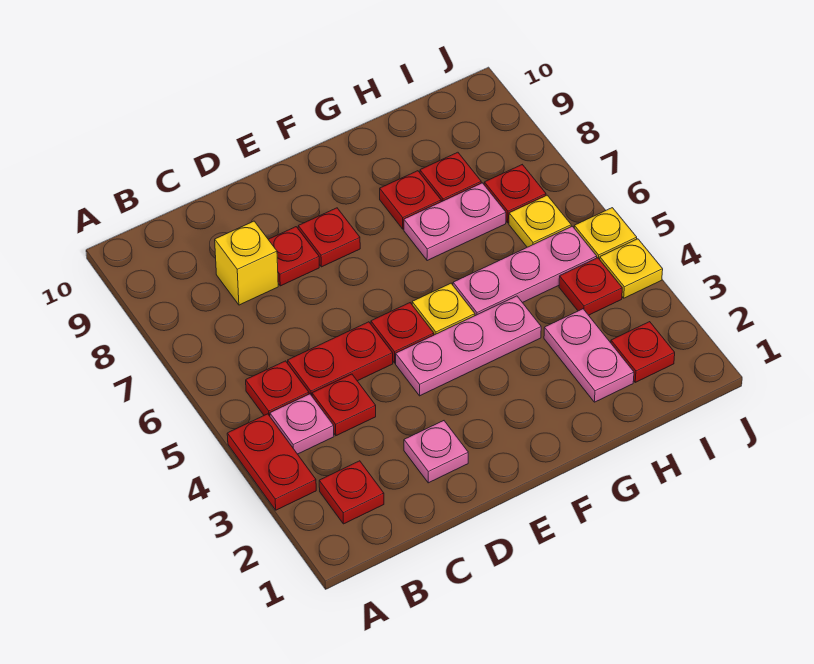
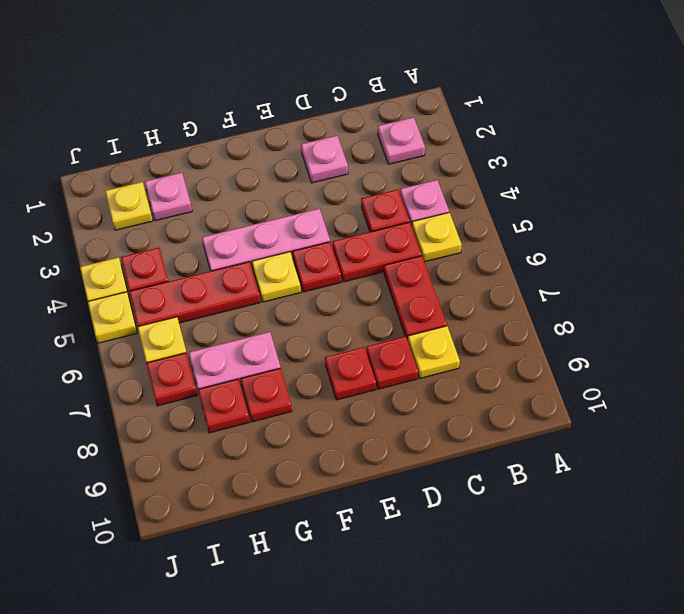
red 1x2 plate [227,414,316,510] -> red 1x2 plate moved to [384,256,447,340]
red 1x1 plate [319,461,384,524] -> pink 1x1 plate [378,117,425,164]
red 1x1 plate [246,361,309,416] -> yellow 1x1 plate [412,213,462,262]
yellow 1x1 brick [215,221,278,305] -> yellow 1x1 plate [408,326,460,378]
pink 1x3 plate [453,226,597,316] -> red 1x3 plate [129,262,260,326]
pink 1x2 plate [544,309,634,402] -> pink 1x1 plate [145,173,192,221]
red 1x1 plate [611,322,675,382] -> yellow 1x1 plate [105,182,153,230]

